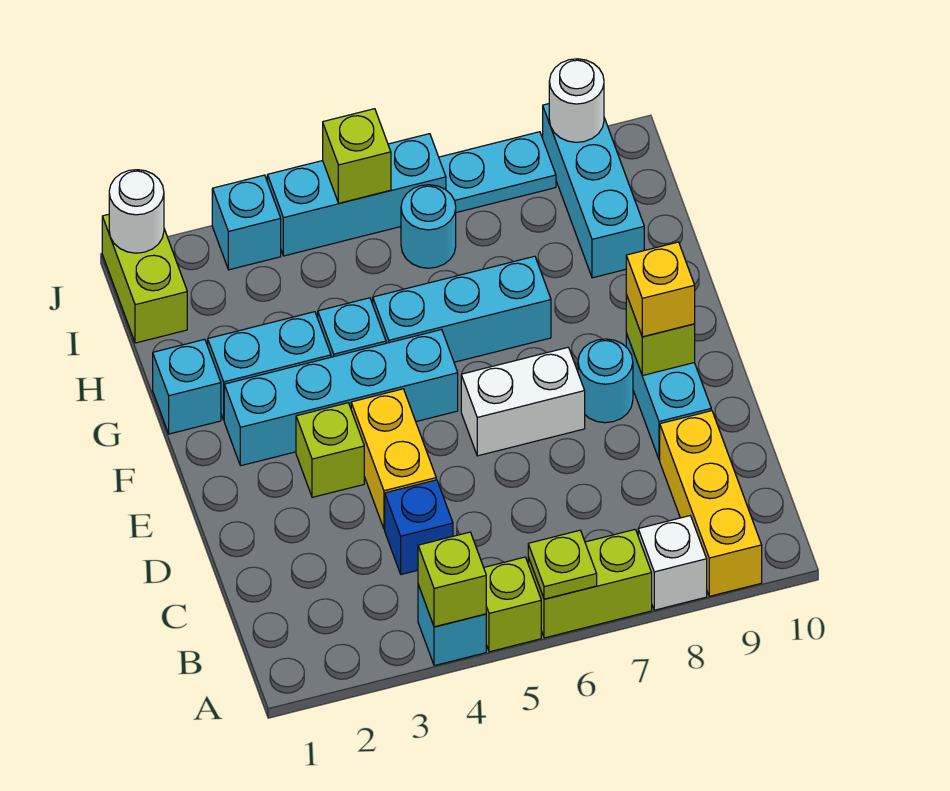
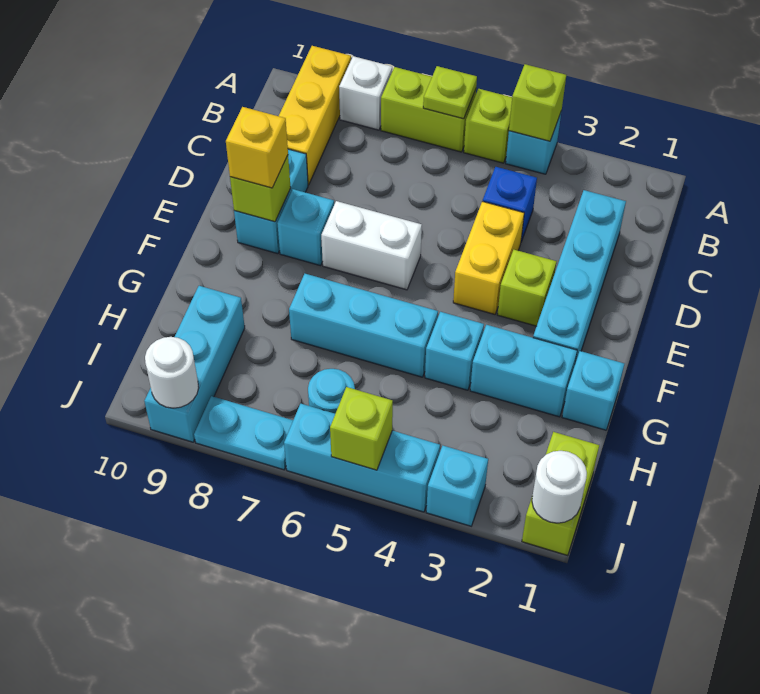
cyan 1x1 round brick [578,339,633,423] -> cyan 1x1 brick [277,189,334,266]
cyan 1x4 brick [224,329,458,466] -> cyan 1x4 brick turned to [533,190,626,363]

